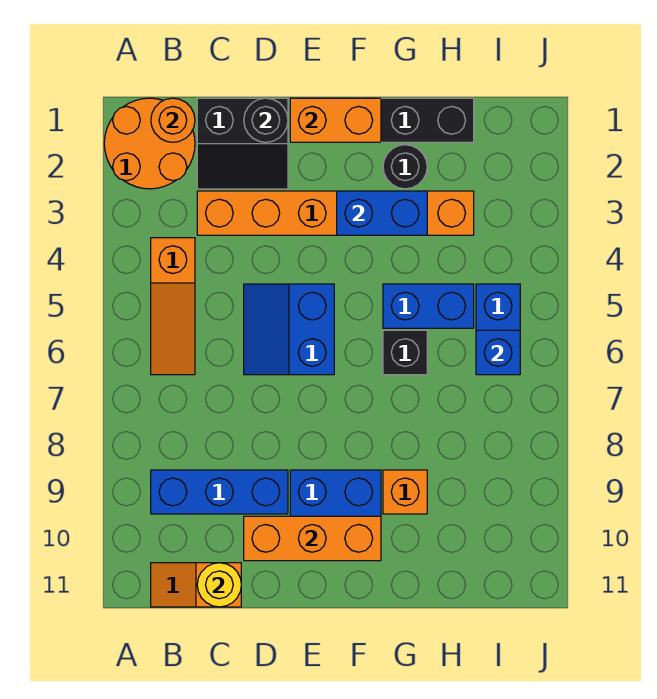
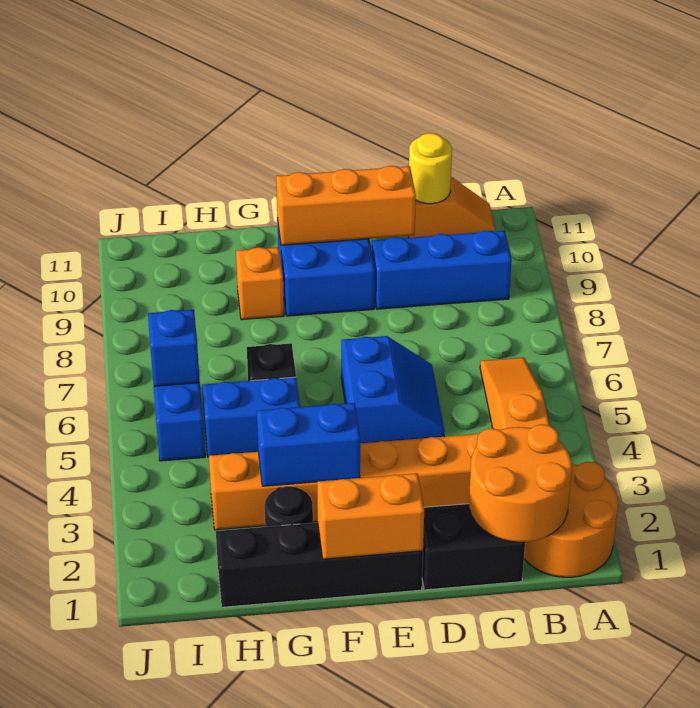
orange 1x1 round brick [151,98,195,142] -> orange 2x2 round brick [469,424,572,542]
black 1x1 round brick [244,98,288,142] -> none

